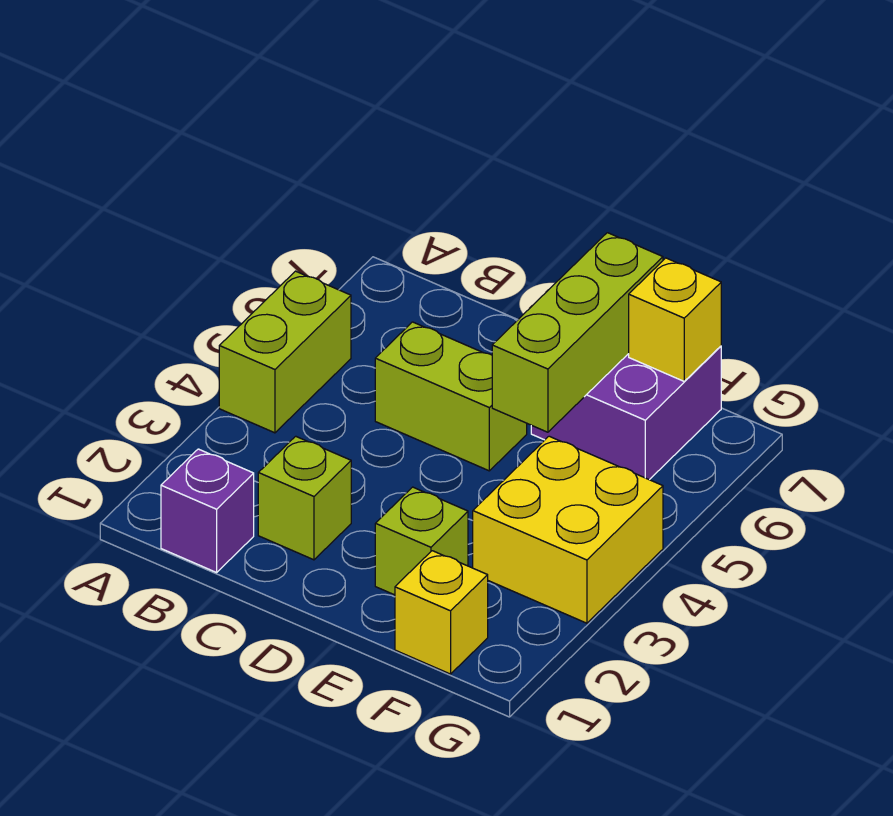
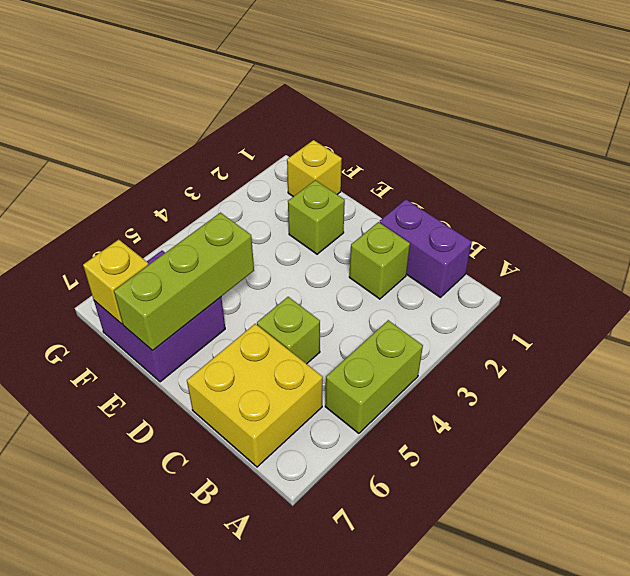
purple 1x1 brick [161,449,254,572] -> purple 1x2 brick [380,200,472,297]
lime 1x2 brick [375,322,527,471] -> lime 1x1 brick [257,297,320,364]
yellow 2x2 brick [473,436,663,623] -> yellow 2x2 brick moved to [187,324,323,467]

